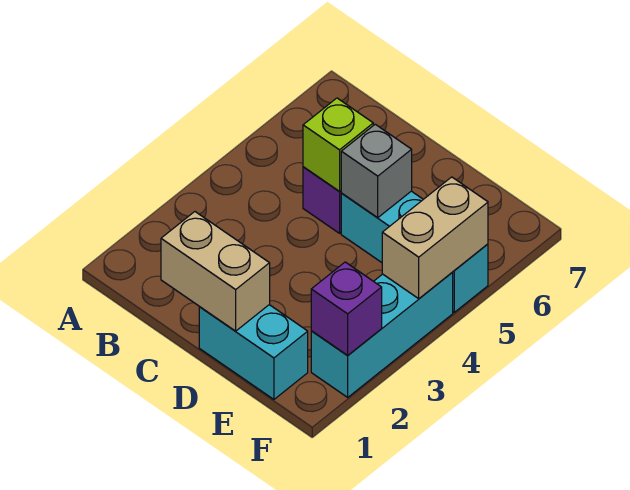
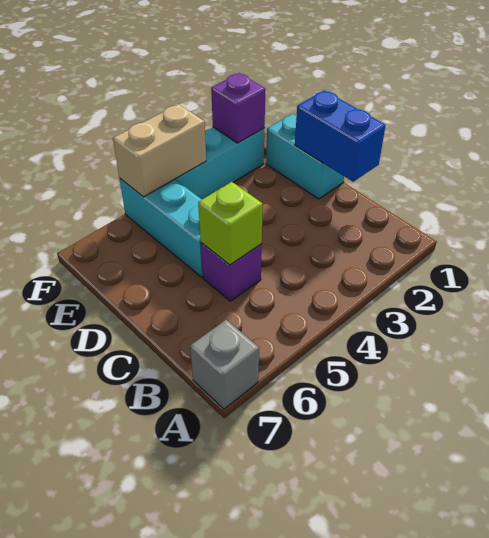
tan 1x2 brick [161,212,270,331] -> blue 1x2 brick [295,91,386,182]
grey 1x1 brick [341,124,412,218] -> grey 1x1 brick moved to [190,320,259,409]

